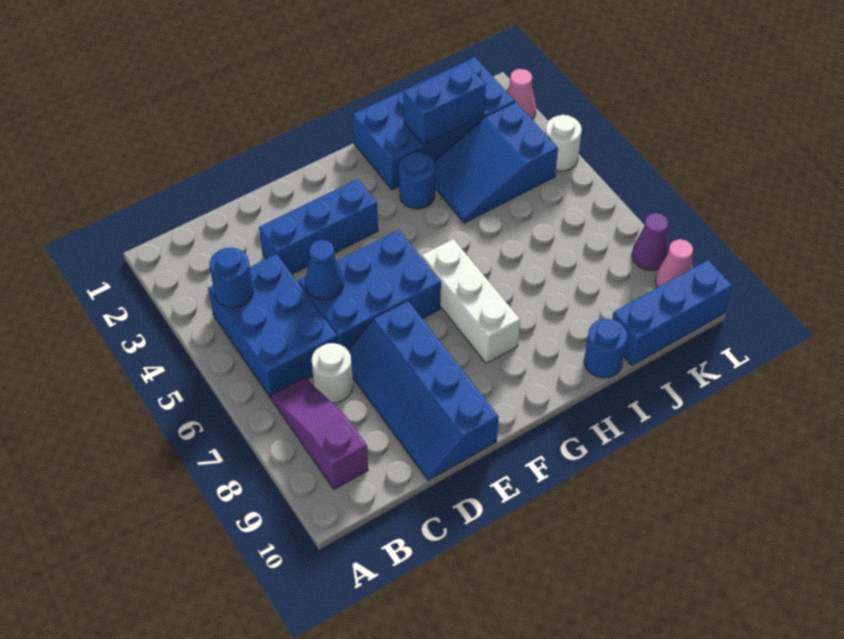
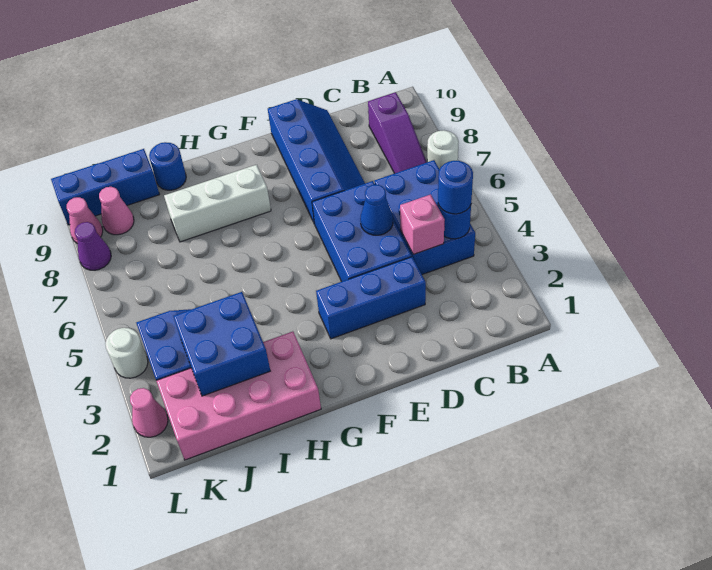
none -> pink 1x1 brick [400,194,445,254]
white 1x1 round brick [312,343,353,403] -> white 1x1 round brick moved to [427,130,459,169]
blue 2x3 brick [298,230,441,350] -> blue 2x3 brick turned to [312,181,412,282]
white 1x3 brick [422,239,520,363] -> white 1x3 brick turned to [164,165,271,242]
blue 2x4 brick [353,57,515,190] -> pink 2x4 brick [156,332,321,460]
blue 1x1 round brick [399,152,435,209] -> blue 1x1 round brick moved to [438,161,473,214]
blue 1x2 brick [403,62,486,145] -> blue 2x2 brick [173,292,270,396]
none -> pink 1x1 cone [99,187,134,235]

